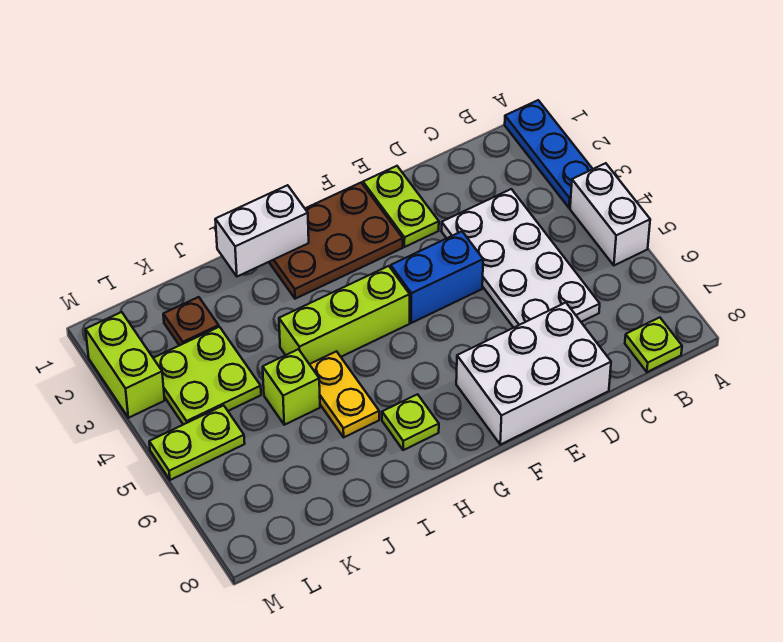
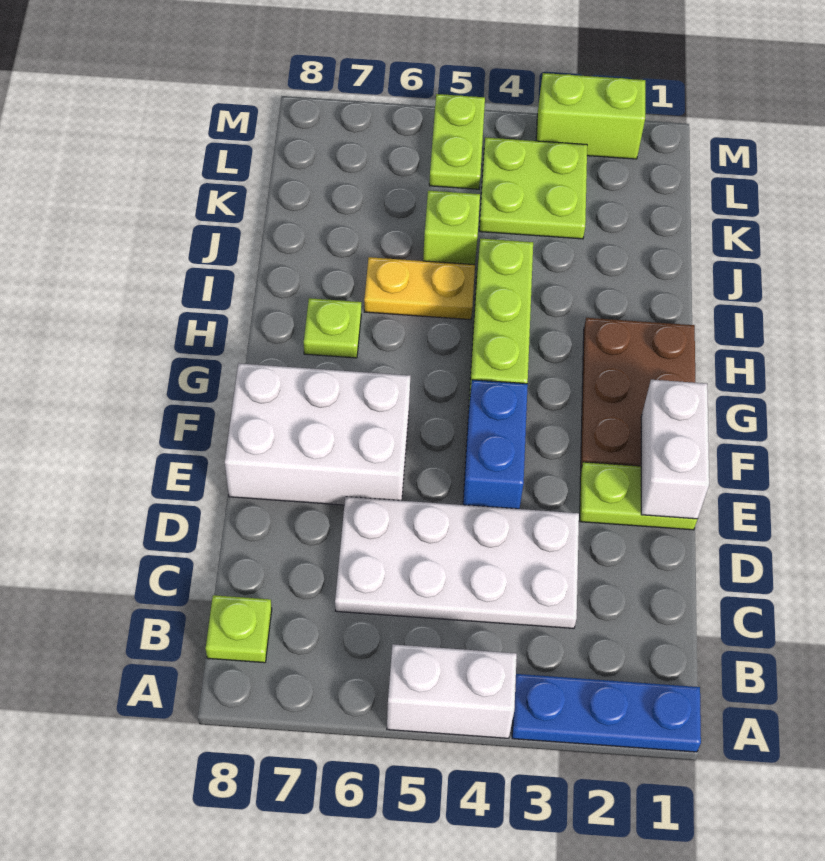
white 2x3 brick [456,303,611,445] -> white 2x3 brick turned to [225,363,411,505]
white 1x2 brick [215,185,309,277] -> white 1x2 brick moved to [641,380,709,519]
brown 1x1 plate [163,297,219,346] -> none

